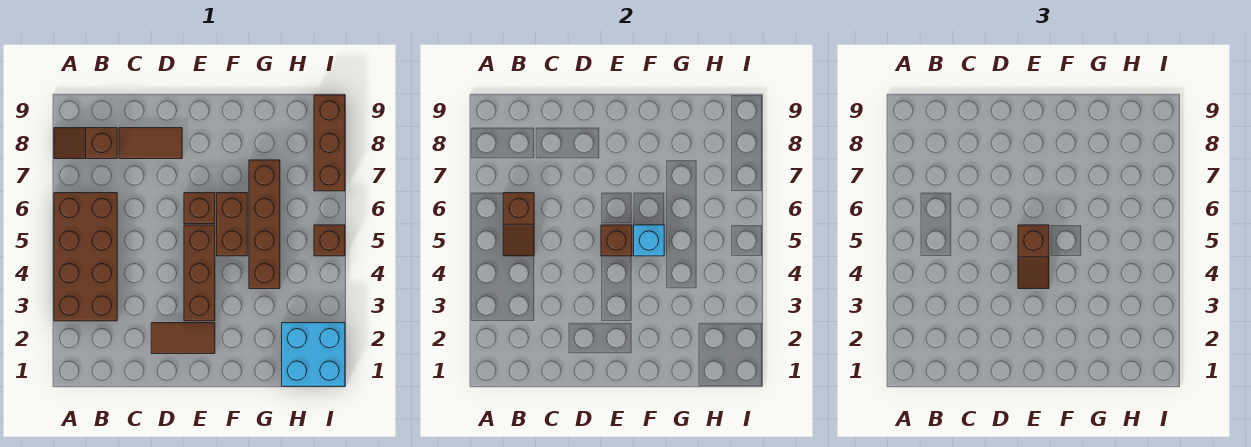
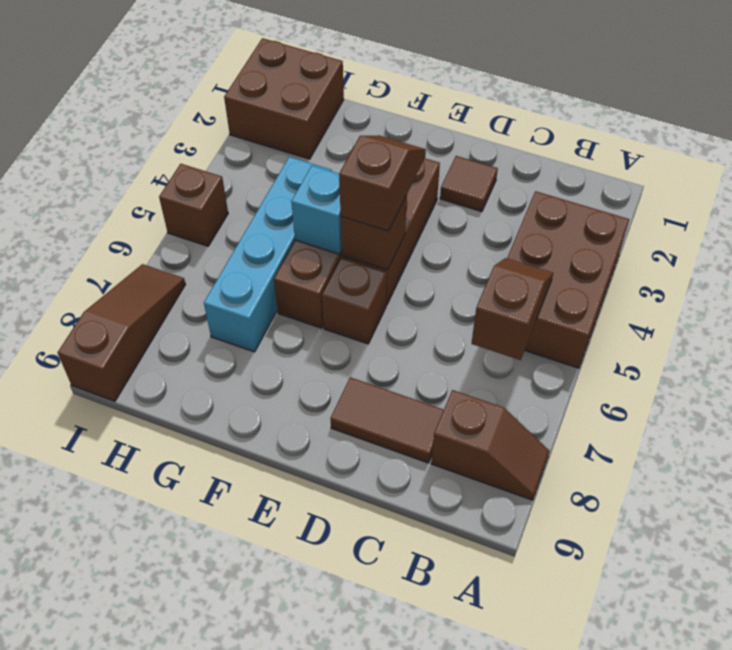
brown 2x4 brick [54,193,117,321] -> brown 2x3 brick [507,191,629,368]
brown 1x2 tile [151,323,215,354] -> brown 1x1 tile [440,156,498,212]
brown 1x4 brick [249,160,280,289] -> cyan 1x4 brick [204,157,332,352]
cyan 2x2 brick [282,323,345,386] -> brown 2x2 brick [224,38,344,159]
brown 1x3 brick [314,95,345,191] -> brown 1x3 slope [58,264,185,401]

